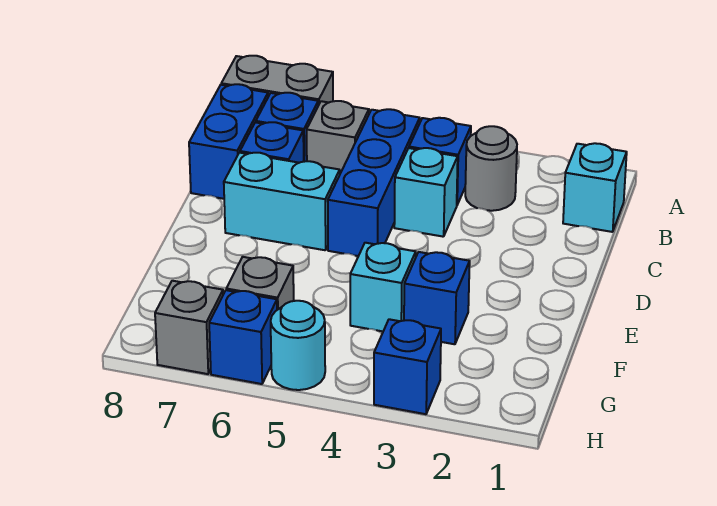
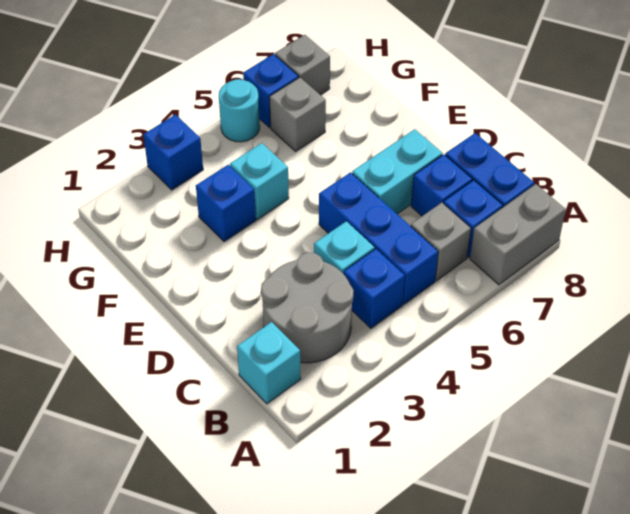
grey 1x1 round brick [465,126,517,211] -> grey 2x2 round brick [261,252,354,363]

